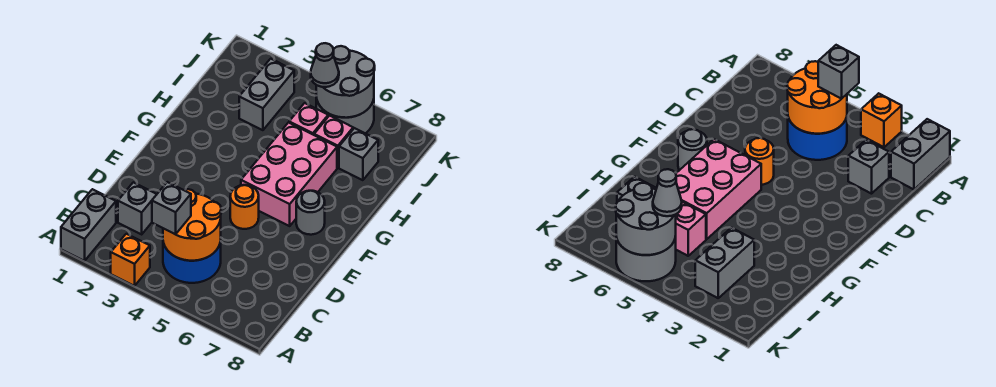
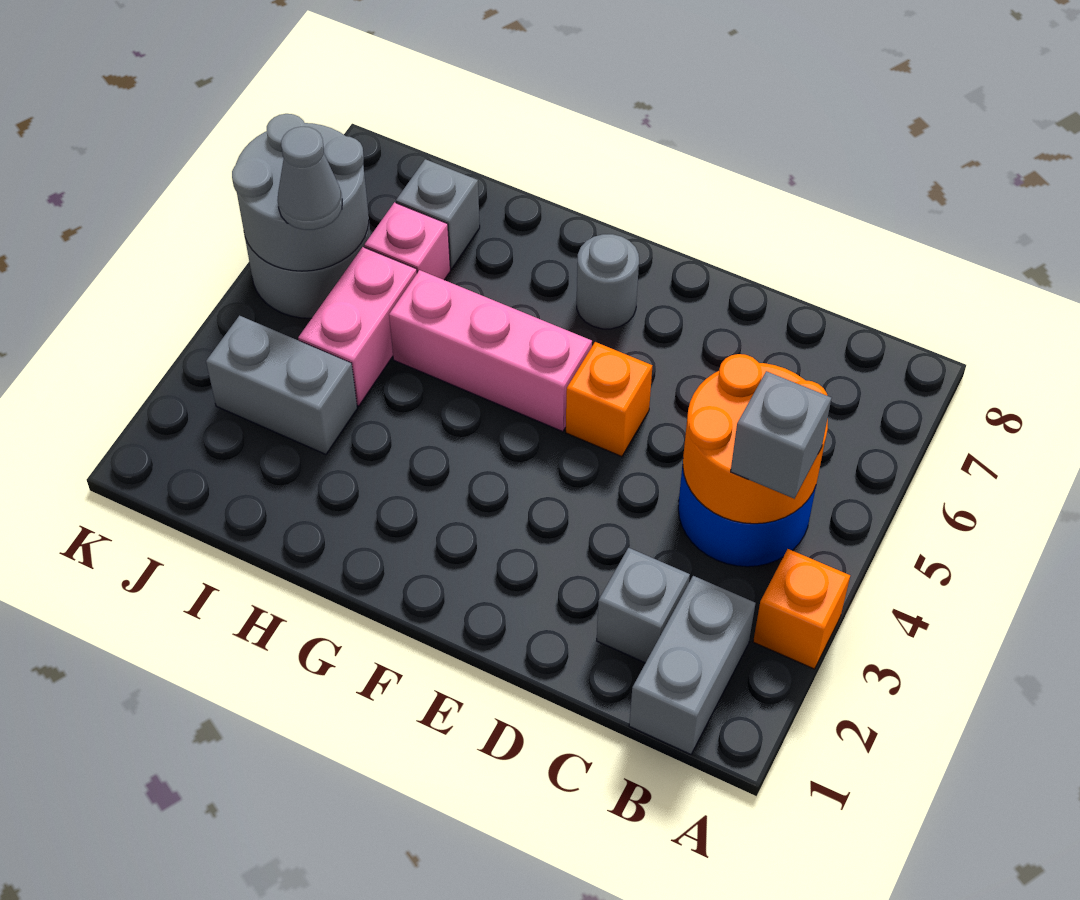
grey 1x2 brick [61,189,116,261] -> grey 1x2 brick turned to [629,576,755,754]
orange 1x1 round brick [230,185,259,229] -> orange 1x1 brick [566,342,652,457]
pink 2x3 brick [241,123,337,226] -> pink 1x3 brick [389,270,592,432]
pink 1x1 brick [289,103,328,135] -> pink 1x2 brick [298,247,417,406]

